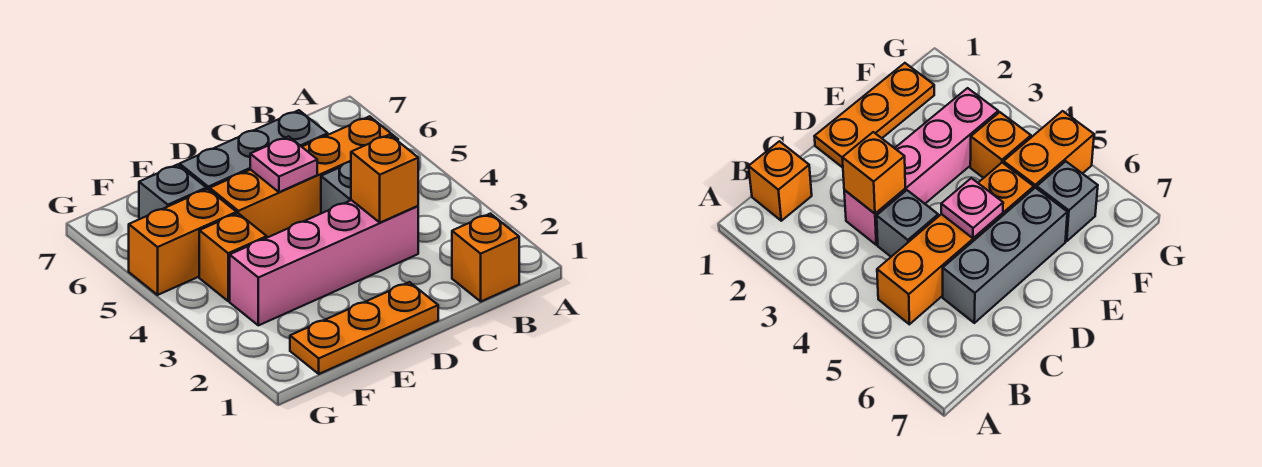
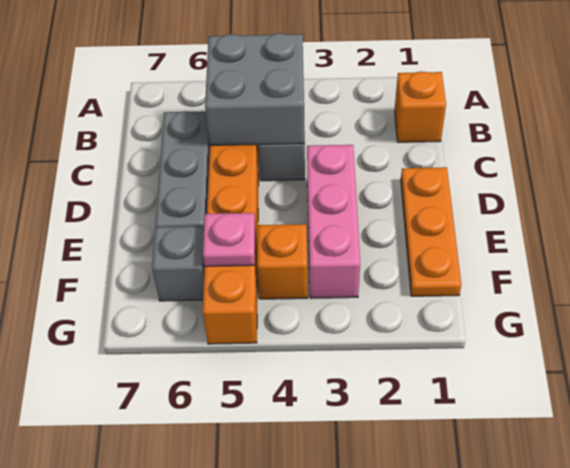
none -> grey 2x2 brick [205,33,305,145]
pink 1x4 brick [230,200,418,325] -> pink 1x3 brick [307,145,360,298]
orange 1x1 brick [351,135,418,223] -> none
pink 1x1 plate [250,136,317,192] -> pink 1x1 plate moved to [203,213,255,266]

